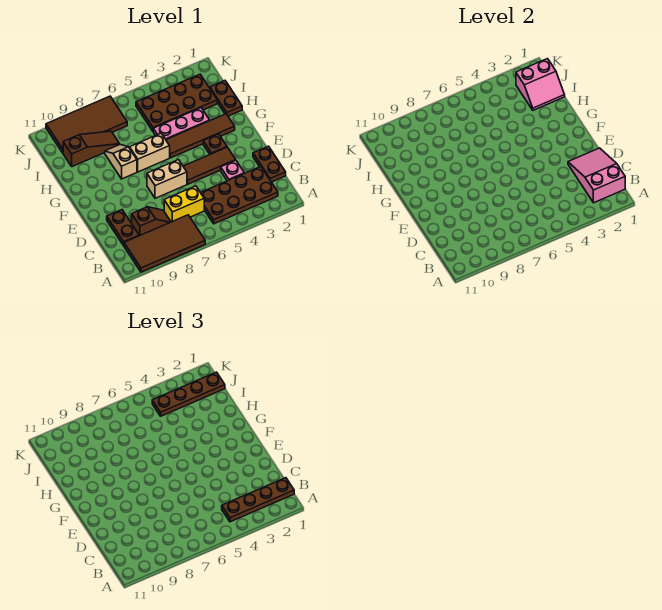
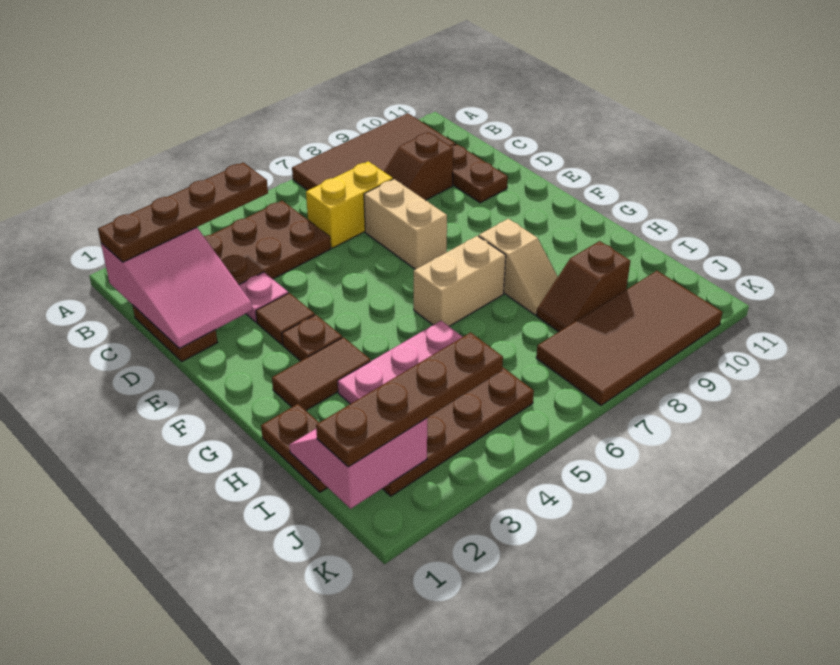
brown 1x3 tile [183,147,235,184] -> brown 1x1 tile [256,293,315,344]
tan 1x2 brick [147,160,187,198] -> tan 1x2 brick turned to [364,179,447,269]
brown 1x4 tile [166,114,235,158] -> brown 1x2 tile [272,337,371,410]
brown 1x3 slope [63,131,120,167] -> brown 1x2 slope [537,241,630,332]

